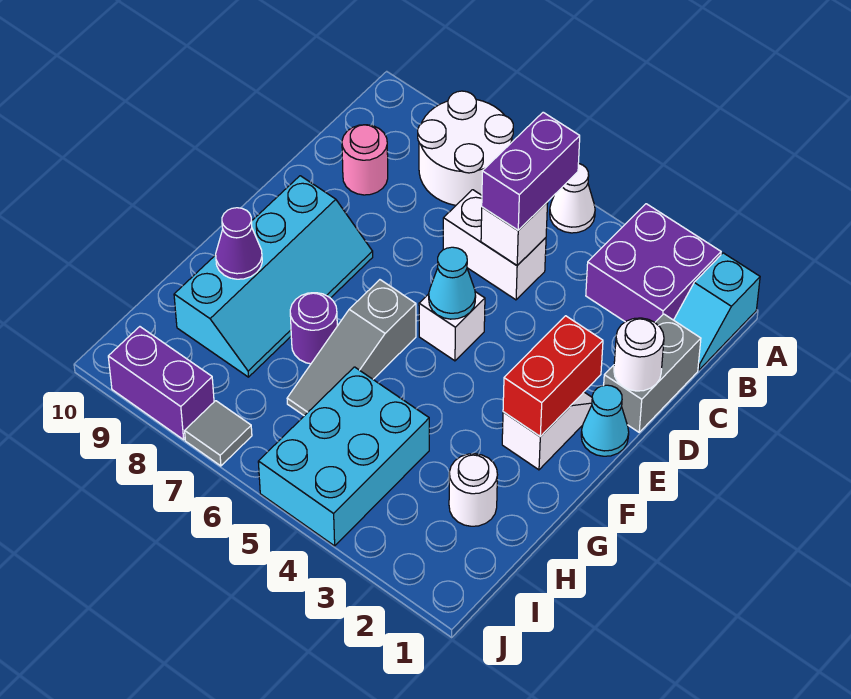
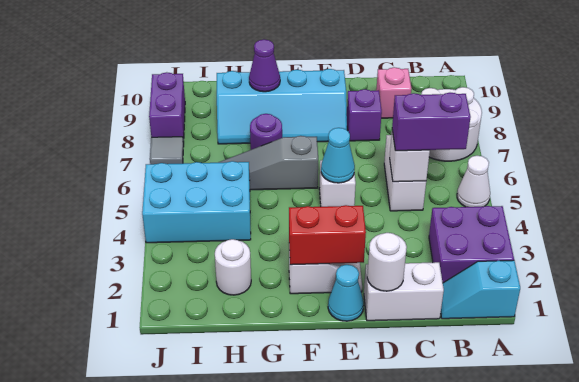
grey 1x2 brick [604,314,701,432] -> white 1x2 brick [364,262,444,321]
pink 1x1 round brick [342,125,388,195] -> pink 1x1 brick [376,67,411,118]
none -> purple 1x1 brick [347,89,382,141]

